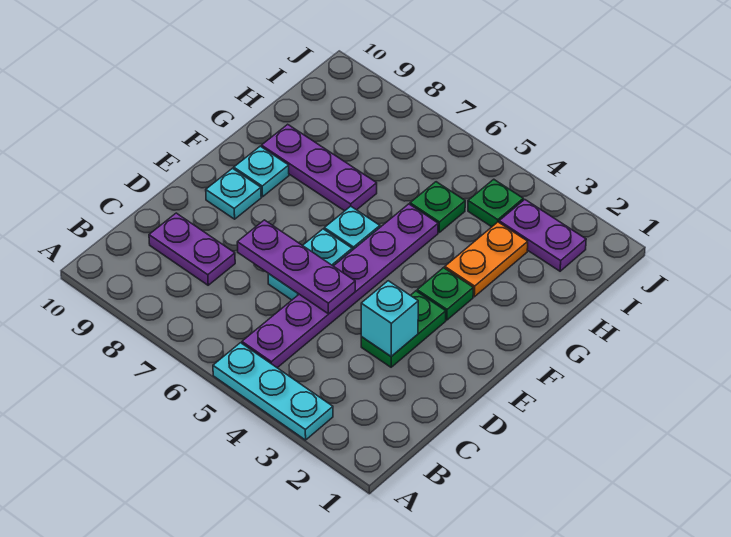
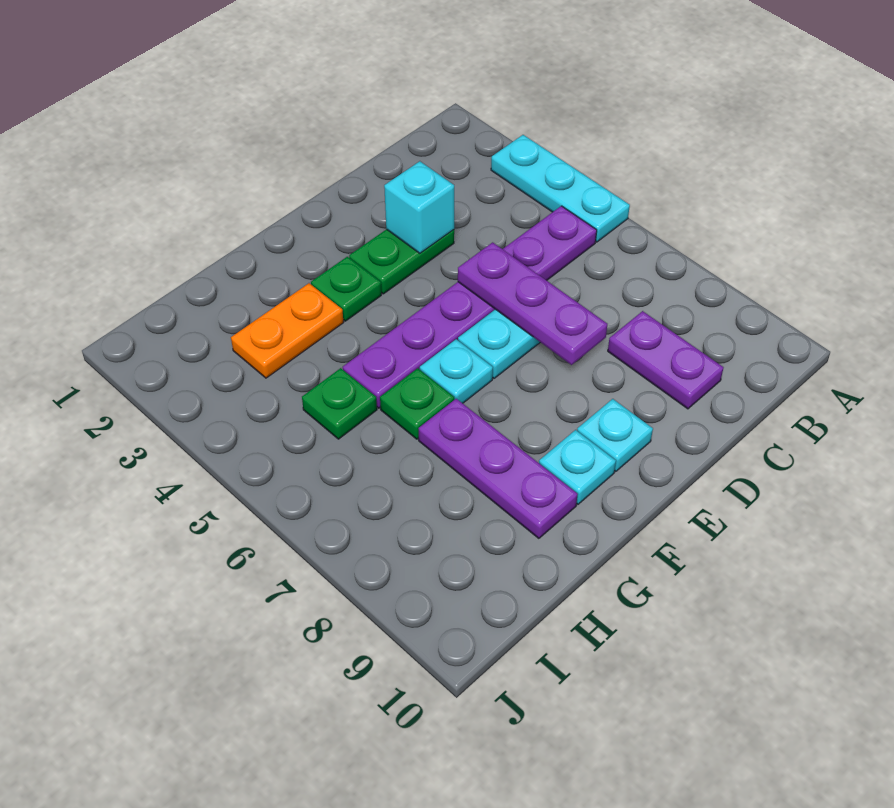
purple 1x2 plate [499,200,586,271] -> none
green 1x1 plate [468,179,523,227] -> green 1x1 plate moved to [380,368,454,439]

